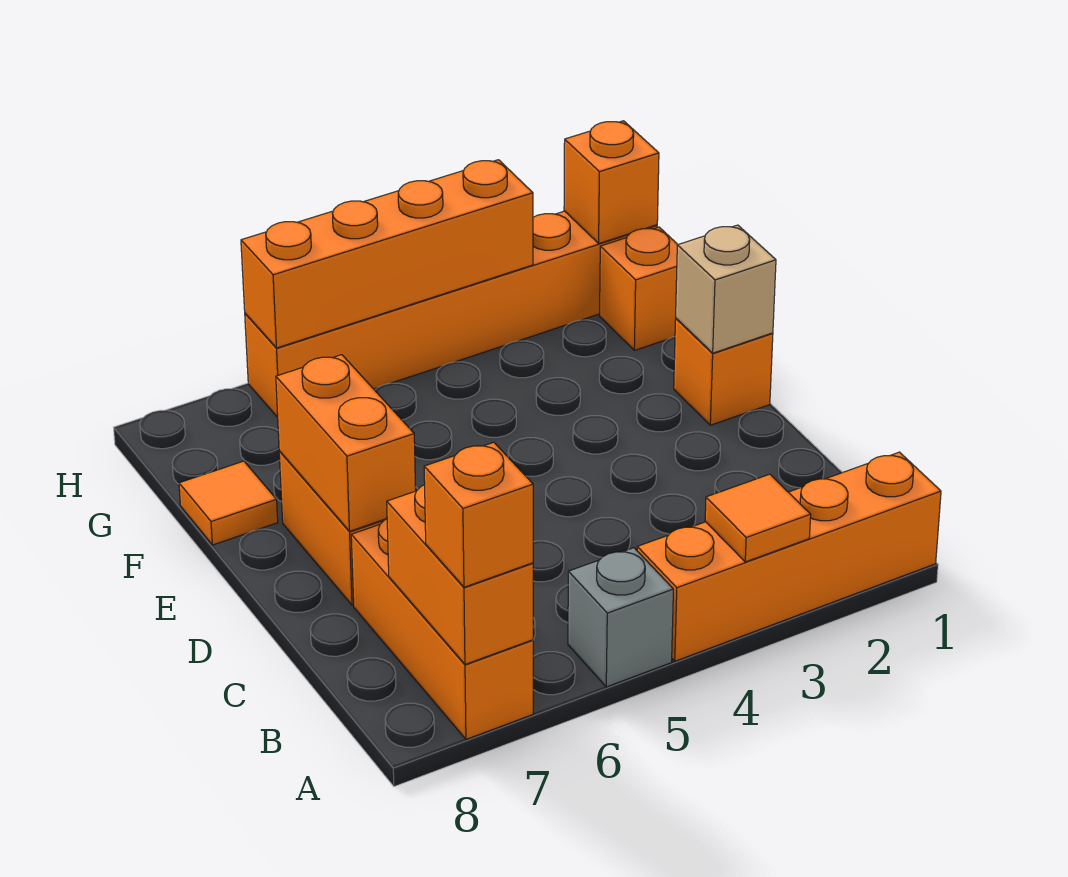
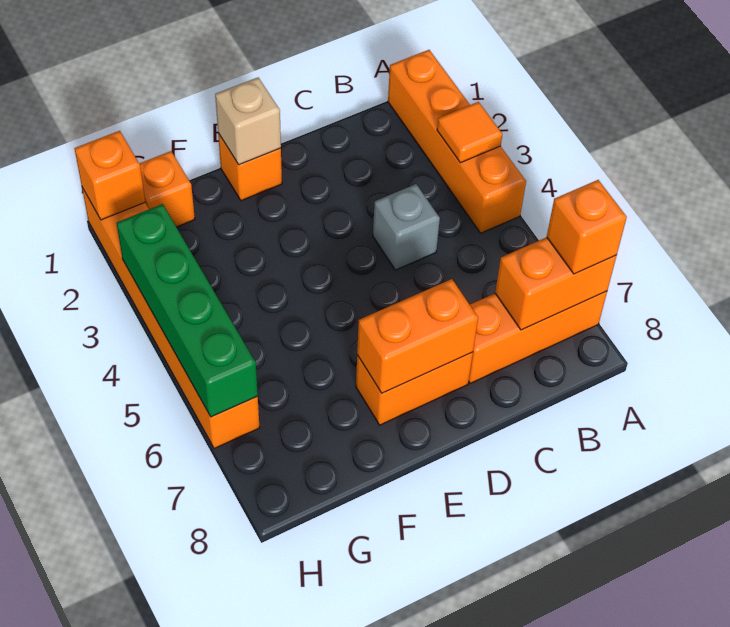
grey 1x1 brick [568,548,673,687] -> grey 1x1 brick moved to [373,184,440,270]
orange 1x1 tile [179,461,278,545] -> none
orange 1x4 brick [241,160,533,348] -> green 1x4 brick [117,204,258,417]

